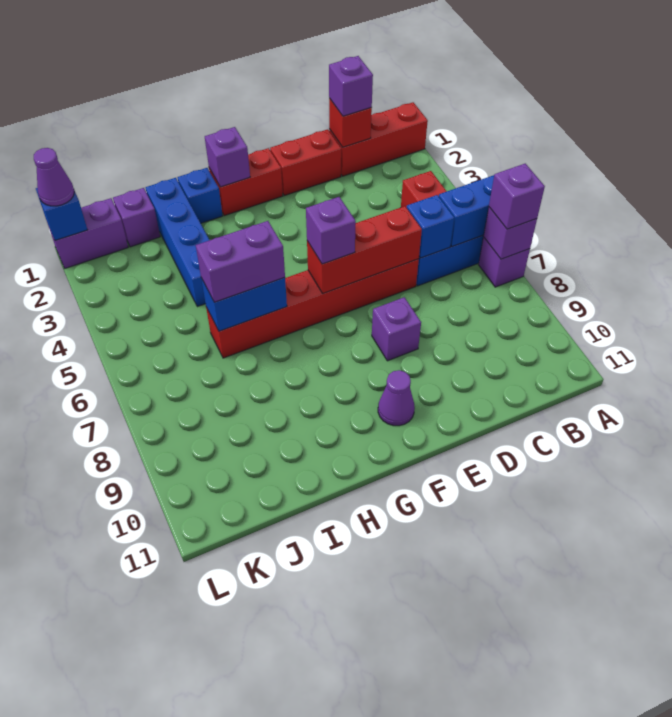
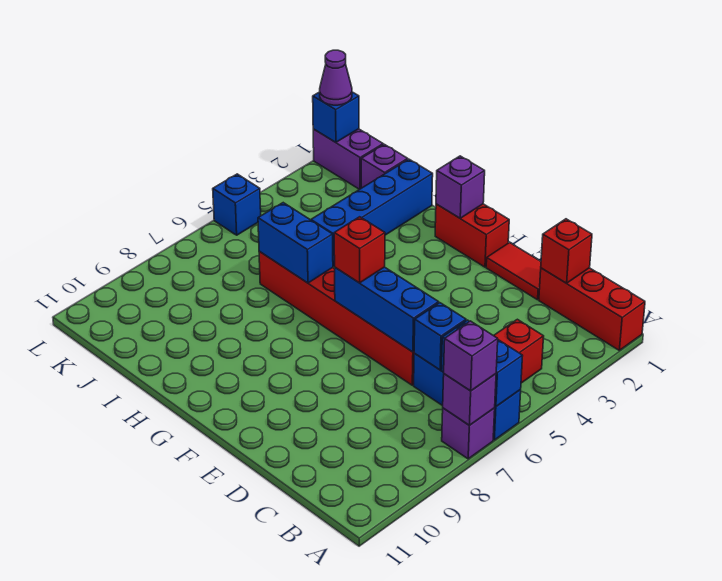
purple 1x1 brick [329,56,373,116] -> none
red 1x2 brick [270,129,341,196] -> red 1x2 tile [486,243,541,300]
red 1x3 brick [307,206,422,293] -> blue 1x3 brick [335,267,439,352]
purple 1x1 brick [372,297,421,361] -> none
purple 1x1 brick [306,197,356,264] -> red 1x1 brick [334,217,385,283]
purple 1x1 cone [378,370,415,426] -> none
blue 1x1 brick [177,168,223,223] -> blue 1x1 brick moved to [213,174,261,235]
purple 1x2 brick [196,221,285,302] -> none

